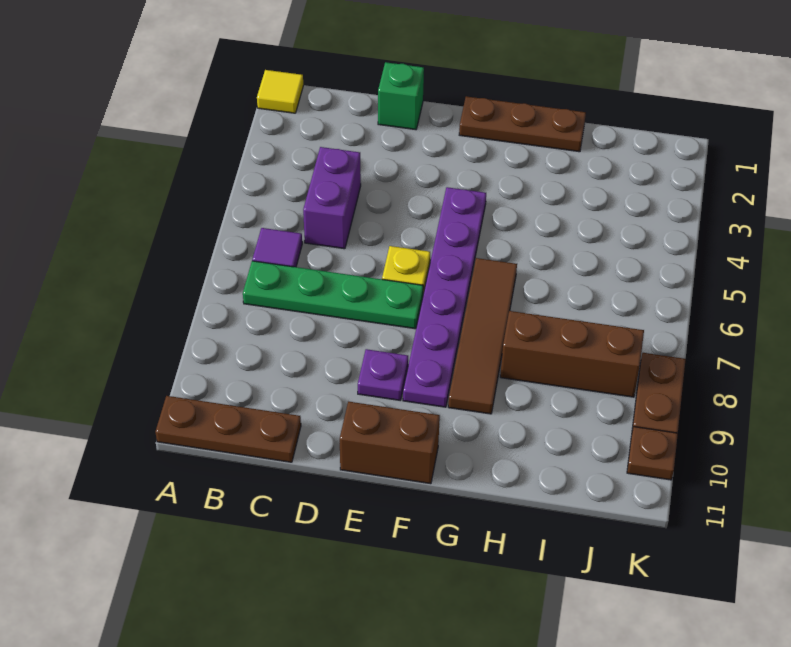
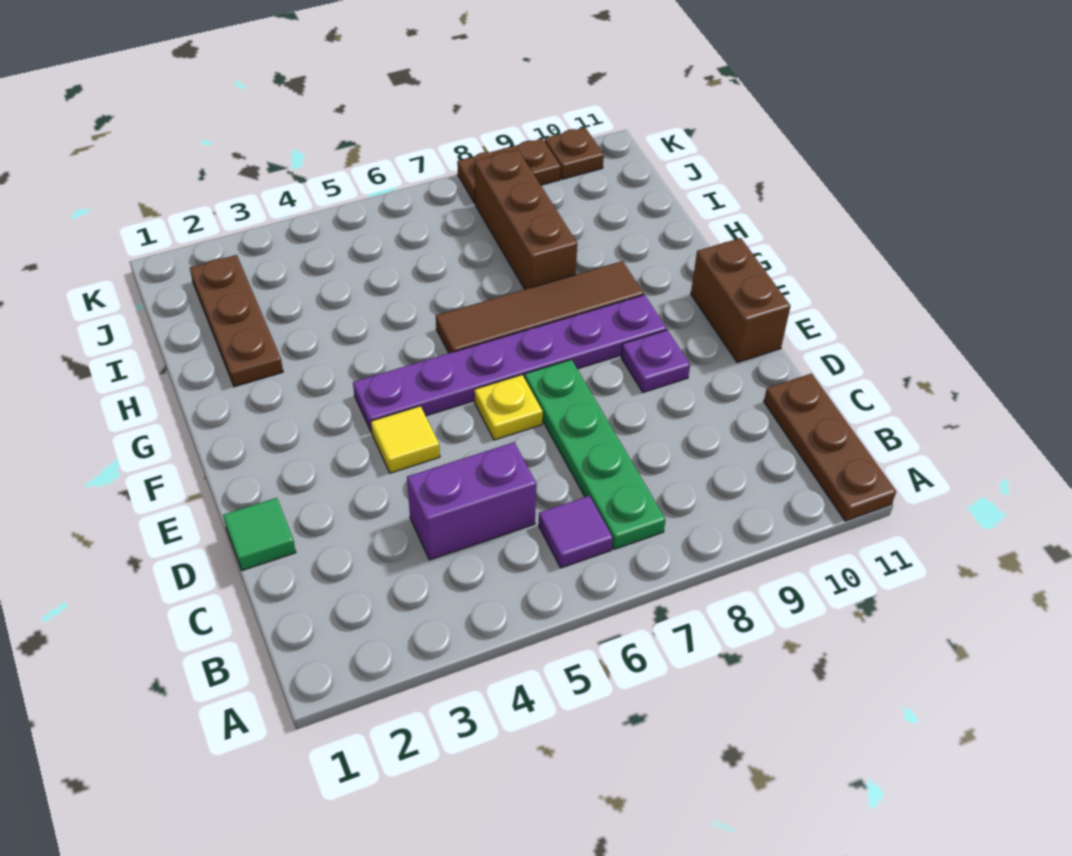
yellow 1x1 tile [257,70,303,113] -> yellow 1x1 tile moved to [371,406,440,473]
green 1x1 brick [378,62,424,130] -> green 1x1 tile [223,498,296,570]
brown 1x3 plate [459,96,586,152] -> brown 1x3 plate moved to [190,255,283,387]

